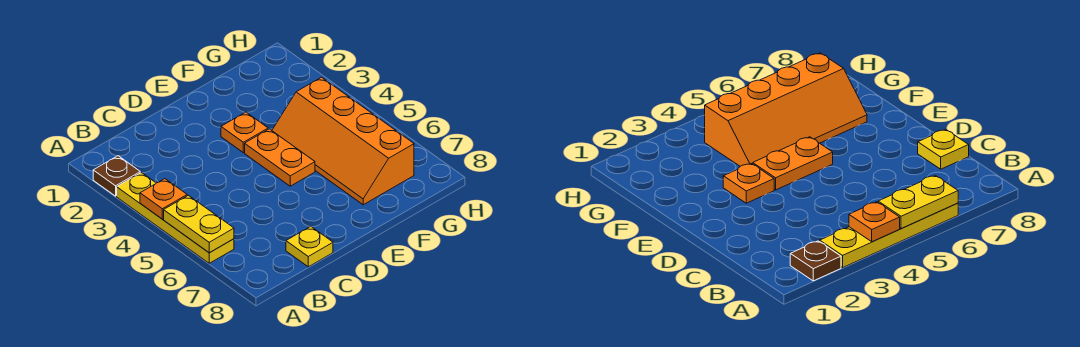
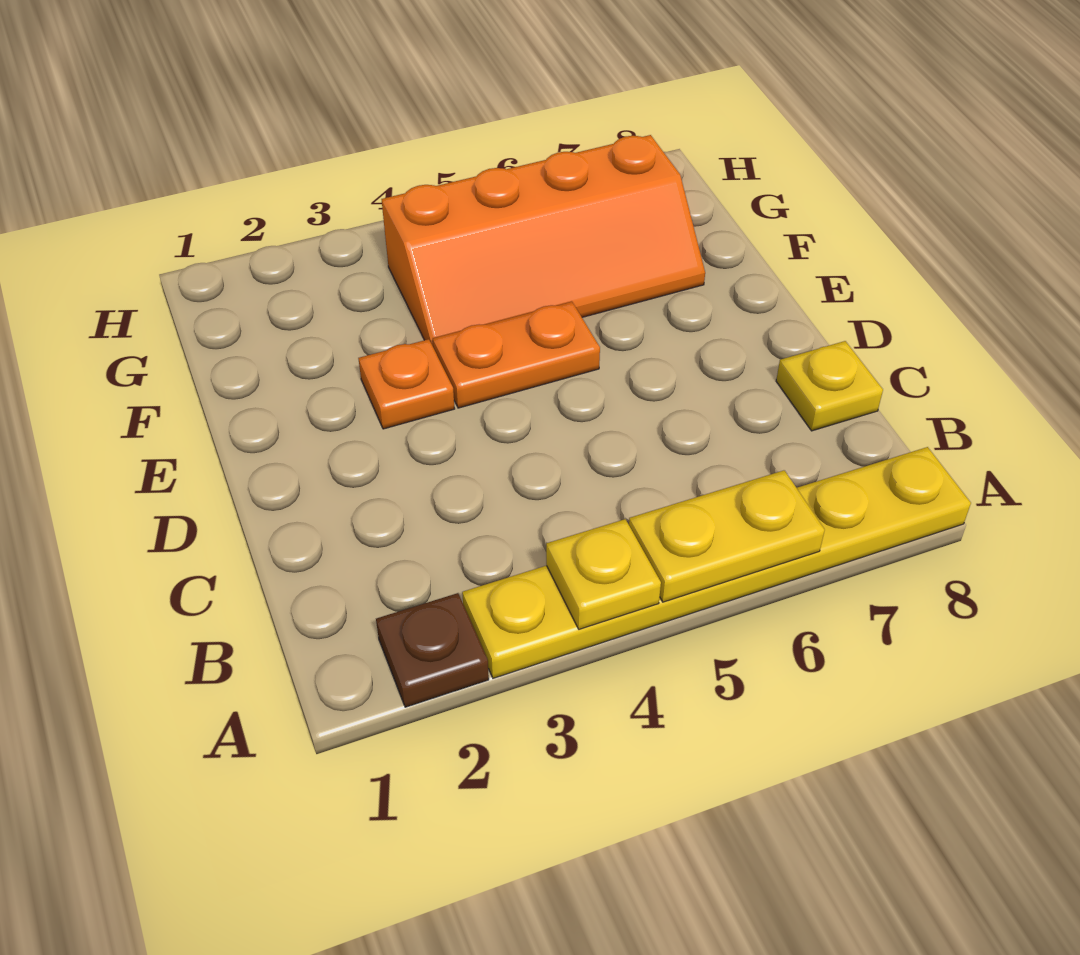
yellow 1x4 plate [117,173,234,263] -> yellow 1x6 plate [462,447,971,678]
orange 1x1 plate [140,179,187,219] -> yellow 1x1 plate [546,519,661,629]

